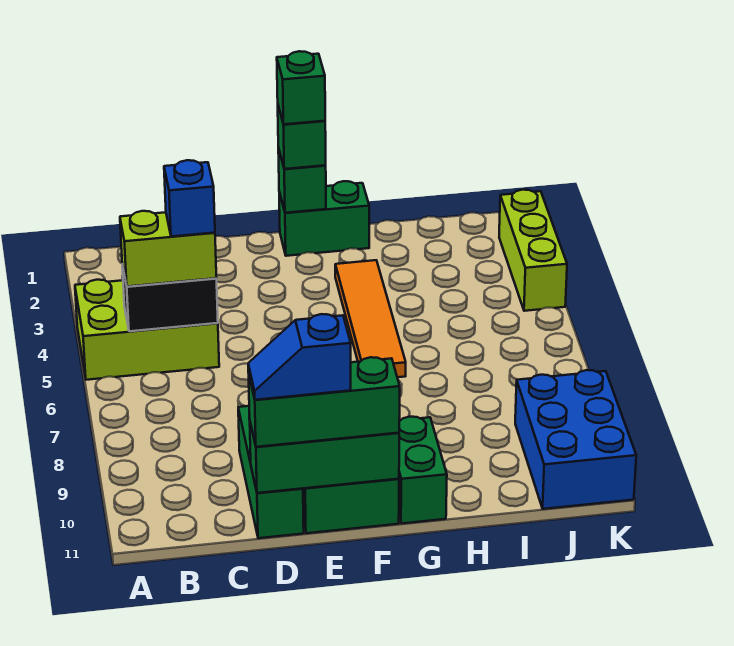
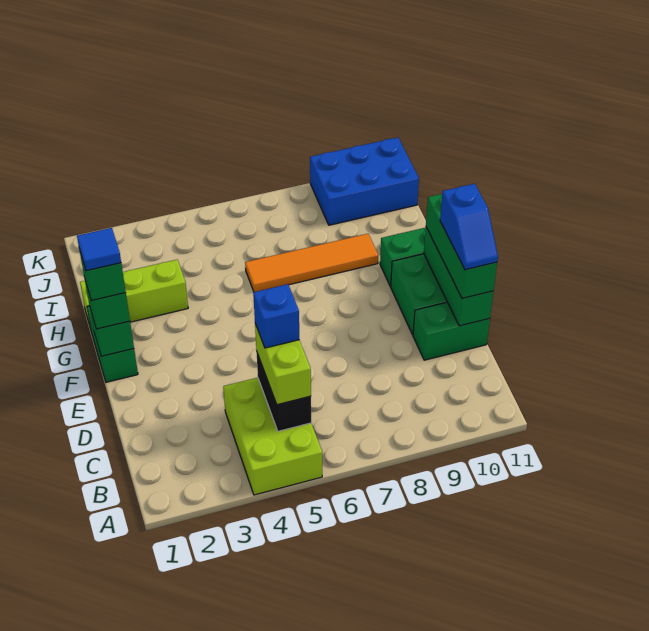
green 1x3 brick [238,406,304,538] -> green 1x2 brick [413,302,490,360]
none -> blue 1x1 tile [77,228,121,271]
orange 1x4 tile [335,260,406,377] -> orange 1x4 tile moved to [245,234,378,292]
lime 1x3 brick [499,190,567,311] -> lime 1x3 brick moved to [80,260,188,328]

